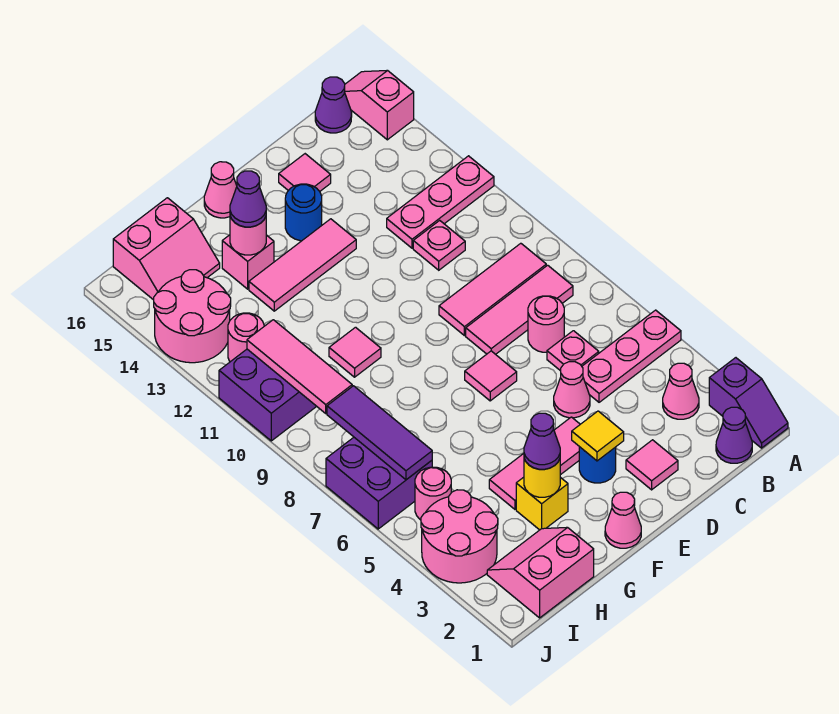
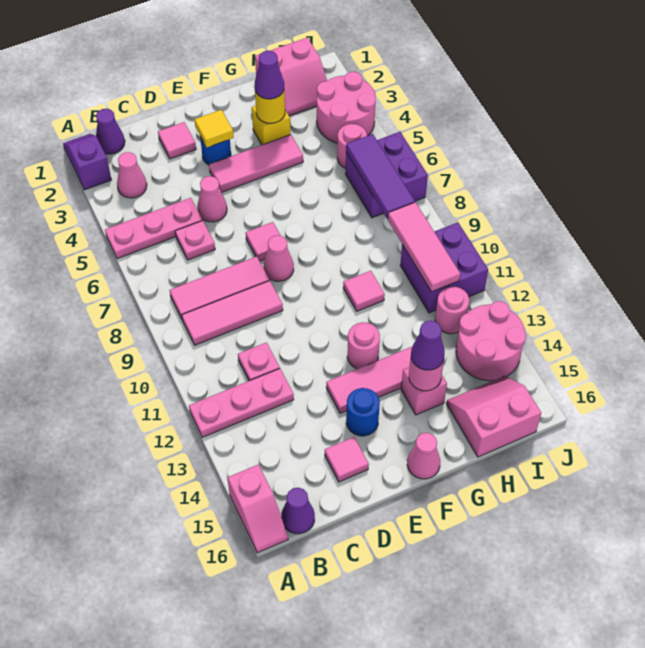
pink 1x1 round brick [528,296,564,352] -> pink 1x1 round brick moved to [347,322,380,369]
pink 1x1 cone [605,492,641,548] -> pink 1x1 cone moved to [263,235,294,281]

